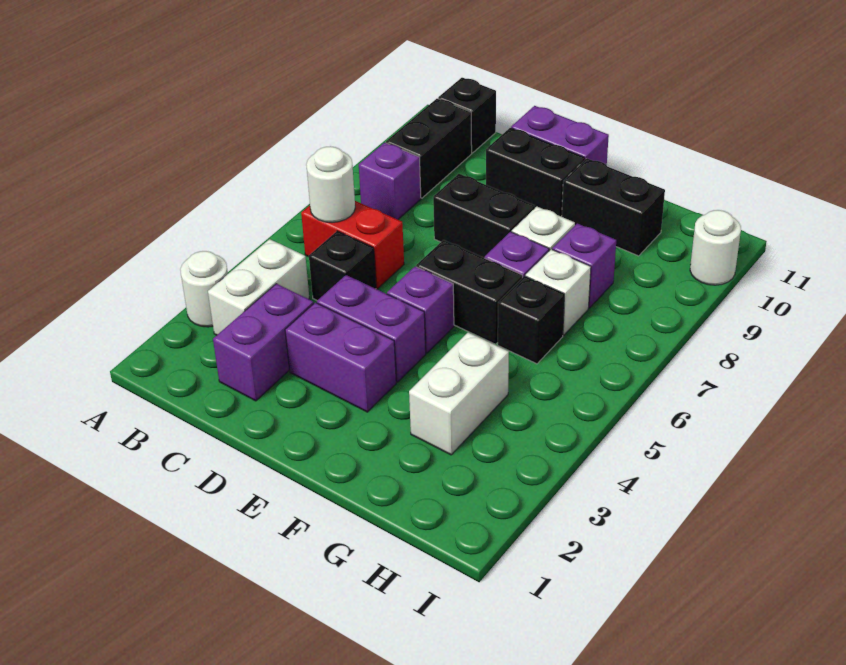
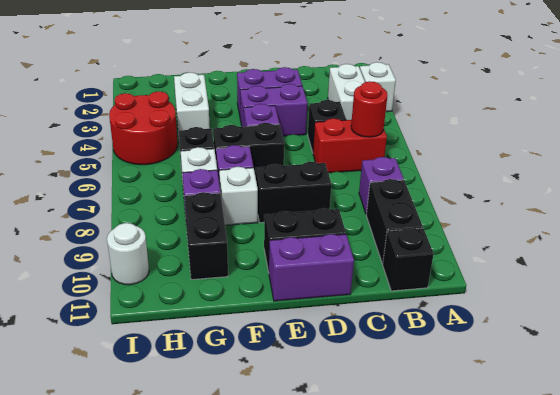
white 1x1 round brick [180,251,228,327] -> white 1x1 brick [360,62,396,112]
white 1x1 round brick [306,146,355,223] -> red 1x1 round brick [351,81,387,137]
purple 1x2 brick [213,284,314,401] -> none
black 1x2 brick [562,158,665,256] -> black 1x2 brick turned to [185,192,228,280]
none -> red 2x2 round brick [109,92,178,165]

